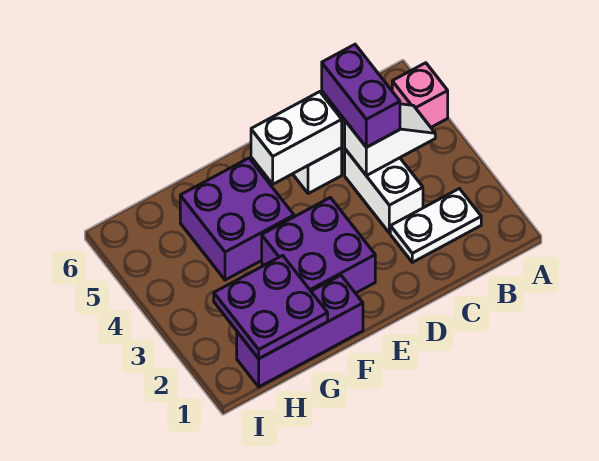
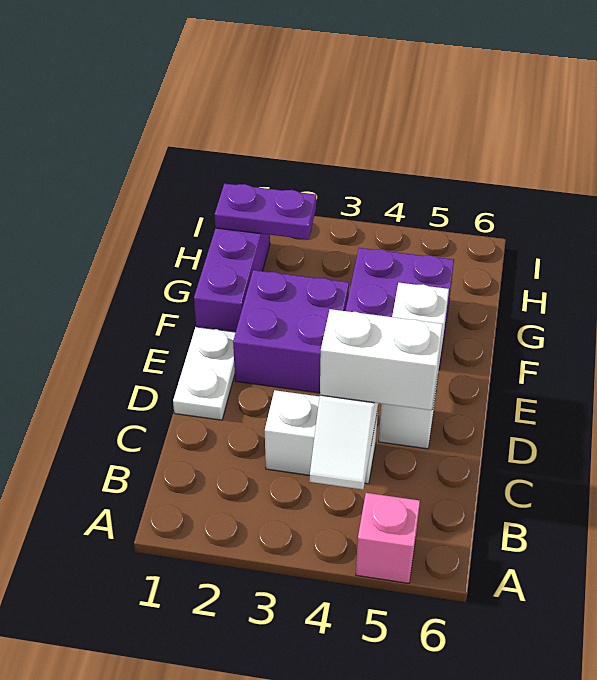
white 1x2 plate [390,189,481,262] -> white 1x2 plate moved to [173,327,236,420]
purple 1x2 brick [322,45,400,147] -> white 1x2 brick [320,309,443,410]
purple 2x2 plate [214,256,328,359] -> purple 1x2 plate [215,184,316,239]

